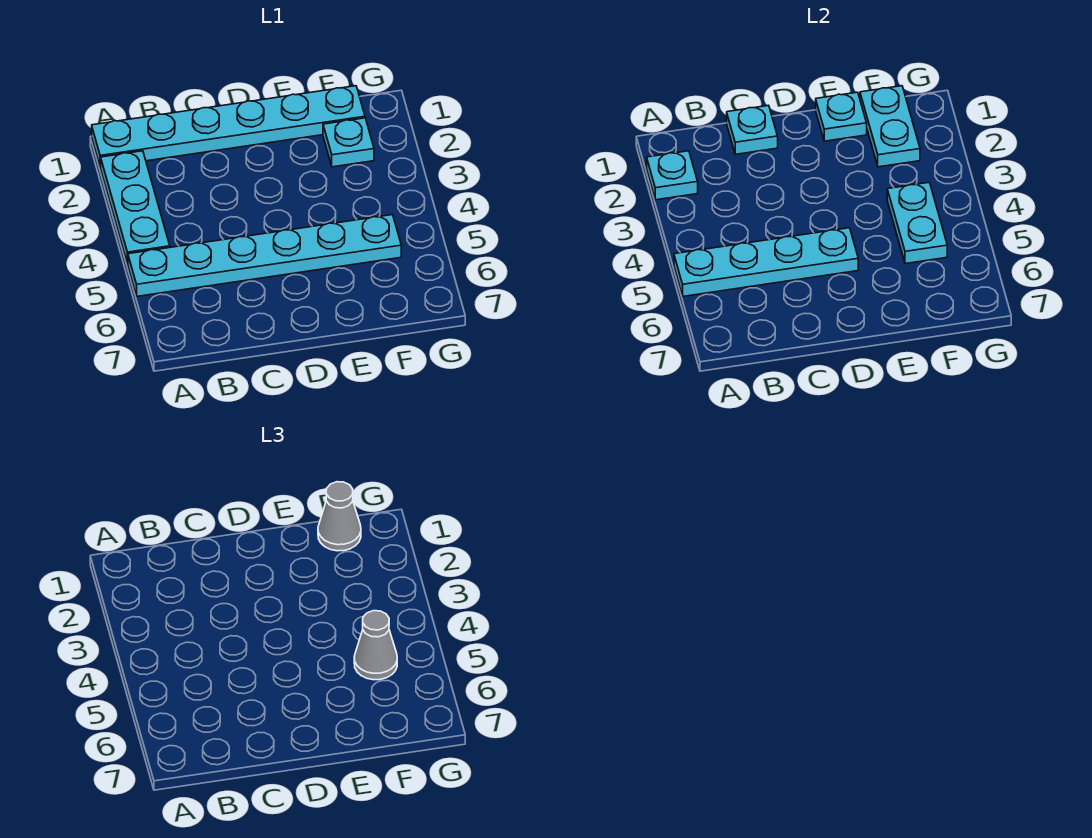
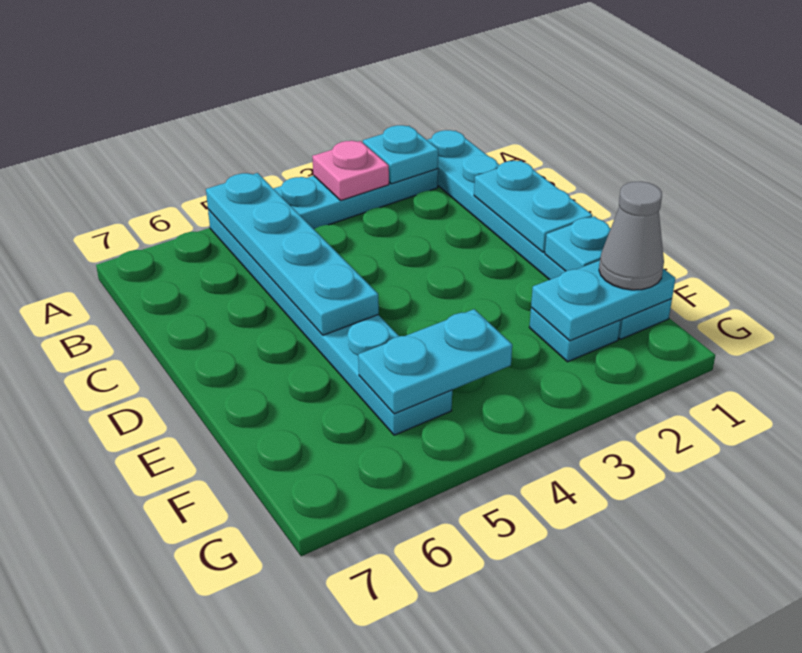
none -> pink 1x1 plate [312,141,389,200]
cyan 1x1 plate [727,105,778,154] -> cyan 1x2 plate [474,161,592,252]
grey 1x1 cone [354,611,397,680] -> none

